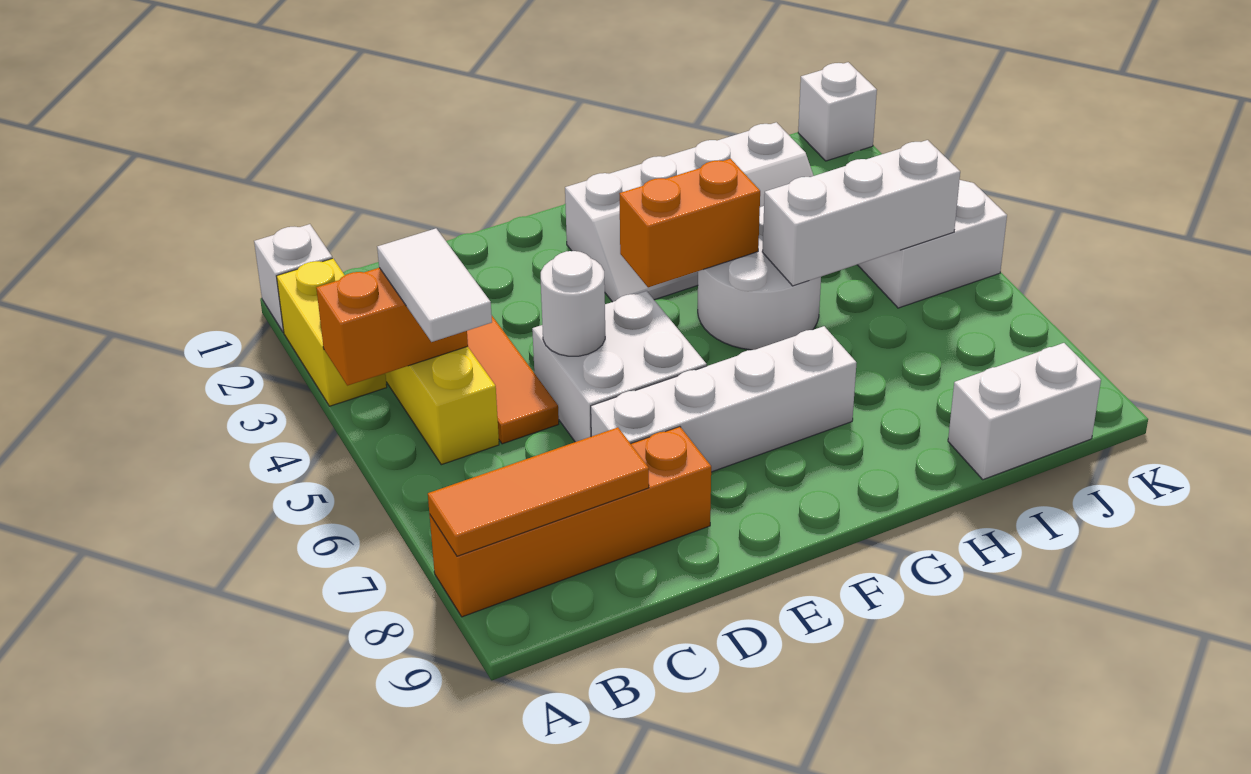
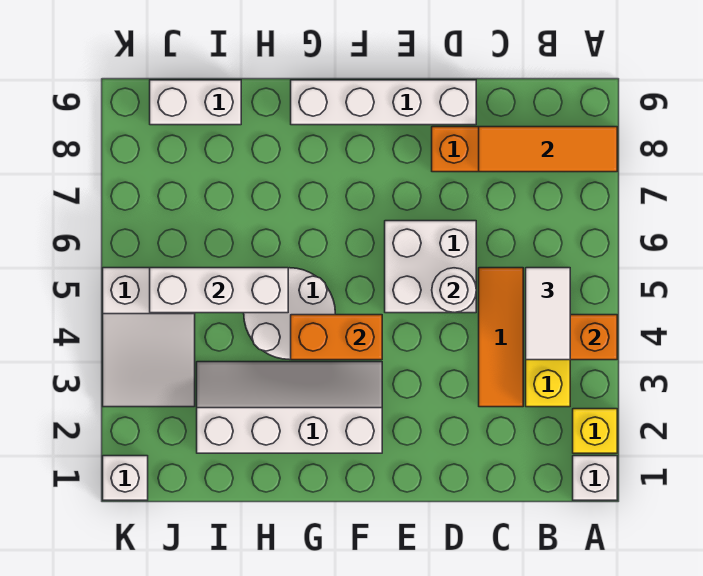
yellow 1x2 brick [277,258,387,406] -> yellow 1x1 brick [573,409,617,453]
white 1x4 brick [591,326,857,472] -> white 1x4 brick moved to [291,80,476,125]

